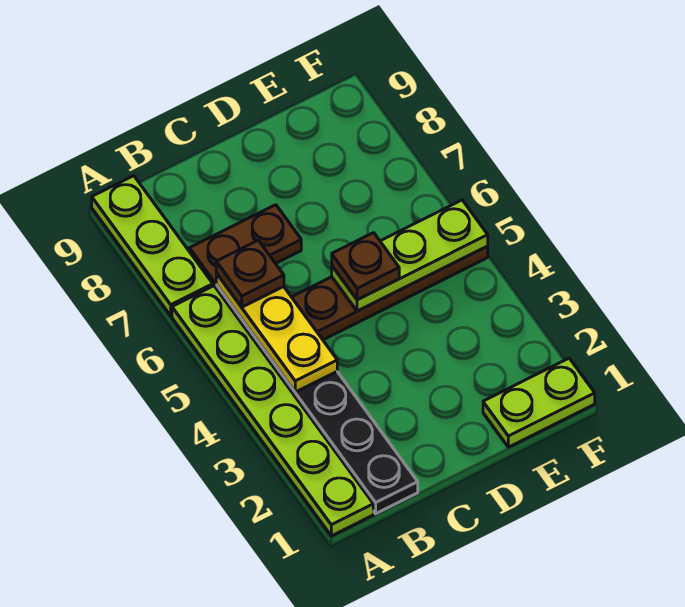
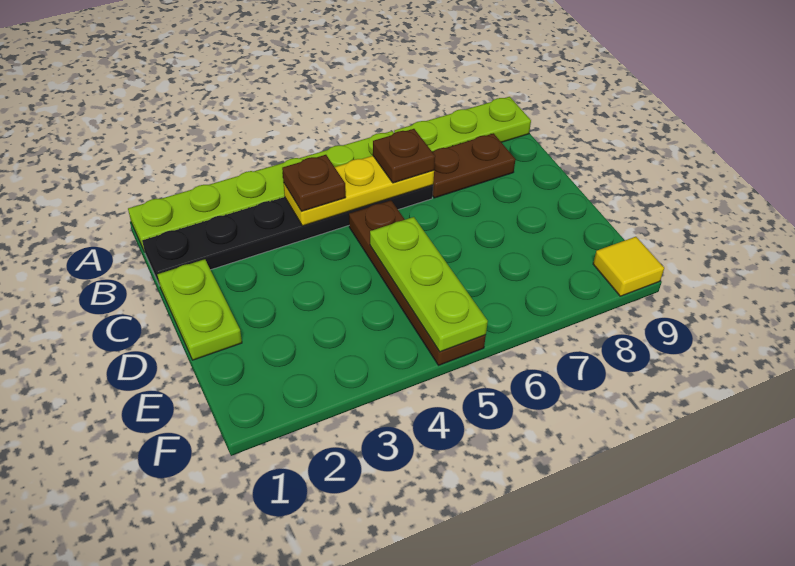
brown 1x2 plate [189,205,301,287] -> brown 1x2 plate turned to [433,133,515,198]
brown 1x1 plate [332,233,399,300] -> brown 1x1 plate moved to [282,155,346,211]
lime 1x2 plate [483,358,595,447] -> lime 1x2 plate moved to [157,259,242,360]
none -> yellow 1x1 tile [593,237,664,296]

